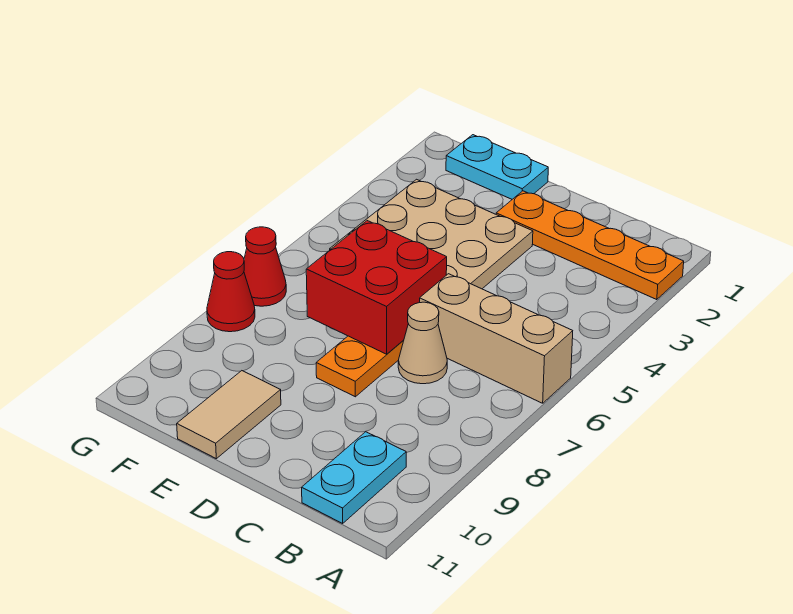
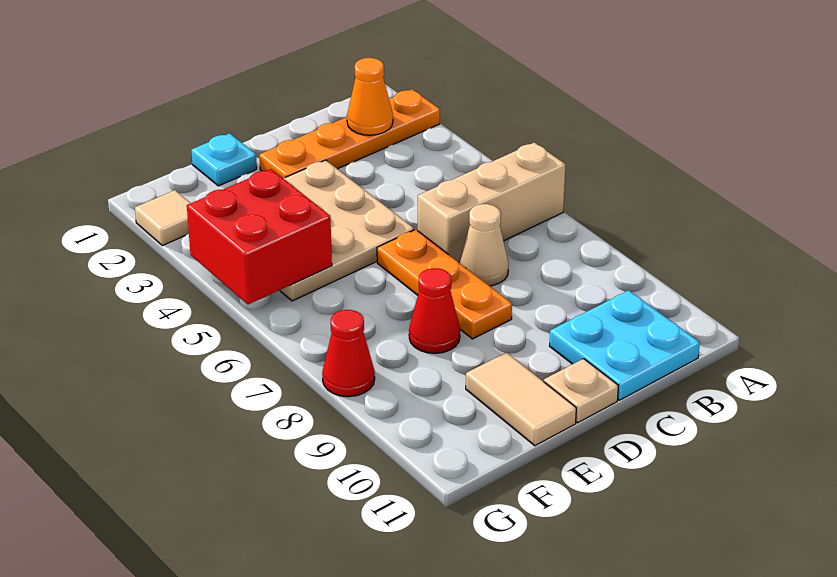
none -> orange 1x1 cone [347,58,393,135]
cyan 1x2 plate [302,432,406,523] -> cyan 2x2 plate [550,290,700,400]
red 2x2 brick [306,221,447,354] -> red 2x2 brick moved to [187,169,332,304]
none -> tan 1x1 plate [544,359,618,423]
cyan 1x2 plate [446,135,548,199] -> cyan 1x1 plate [191,133,257,186]
none -> tan 1x1 tile [135,190,191,245]
red 1x1 cone [244,227,286,306] -> red 1x1 cone moved to [409,268,460,353]

